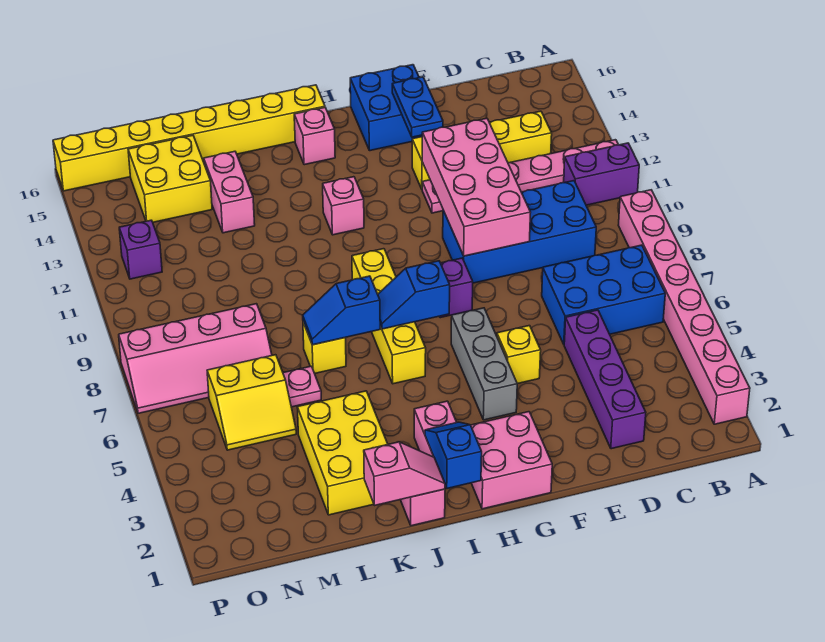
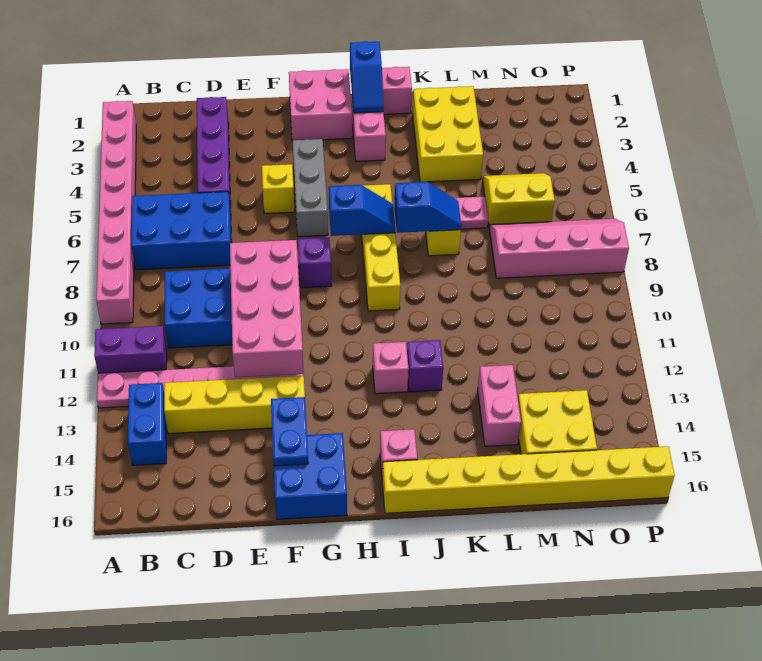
none -> blue 1x2 brick [128,383,166,465]
pink 1x2 slope [364,442,445,505] -> none
purple 1x1 brick [119,220,162,279] -> purple 1x1 brick moved to [407,340,443,392]

